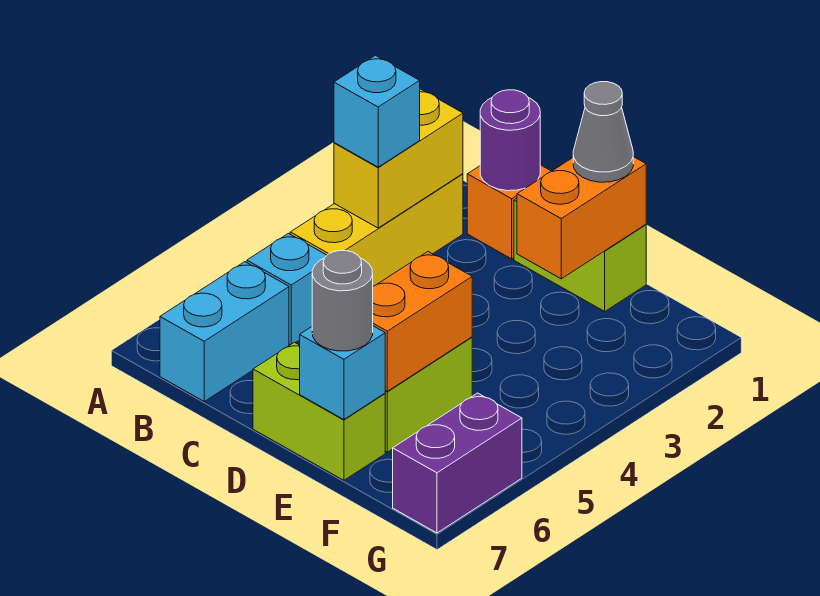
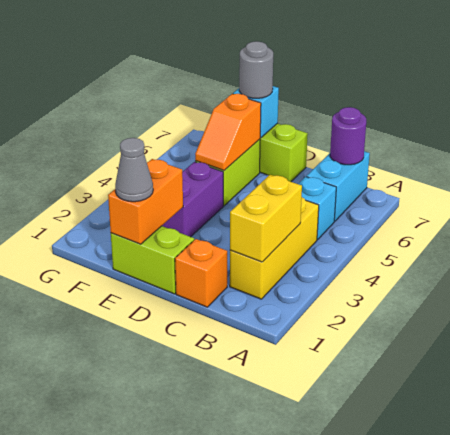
cyan 1x1 brick [334,55,420,167] -> none
purple 1x1 round brick [480,90,540,191] -> purple 1x1 round brick moved to [330,107,366,165]
orange 1x2 brick [373,252,472,391] -> orange 1x2 slope [195,94,261,170]
purple 1x2 brick [393,393,522,533] -> purple 1x2 brick moved to [162,162,223,237]

